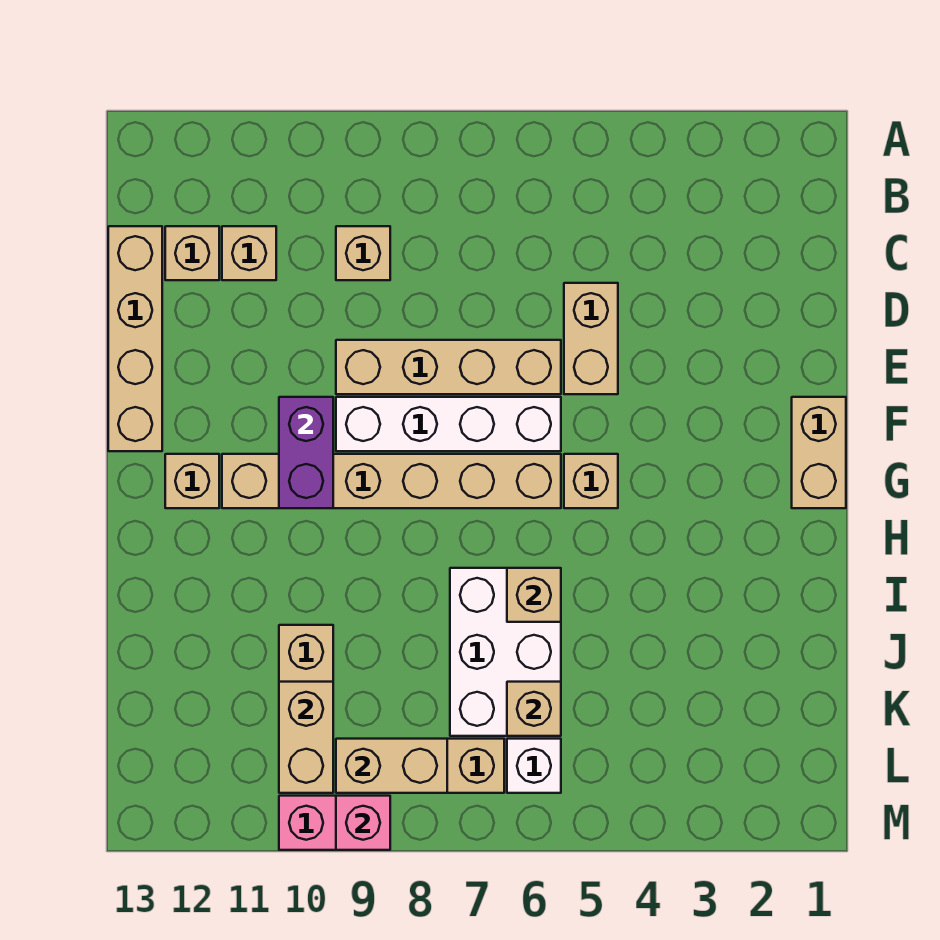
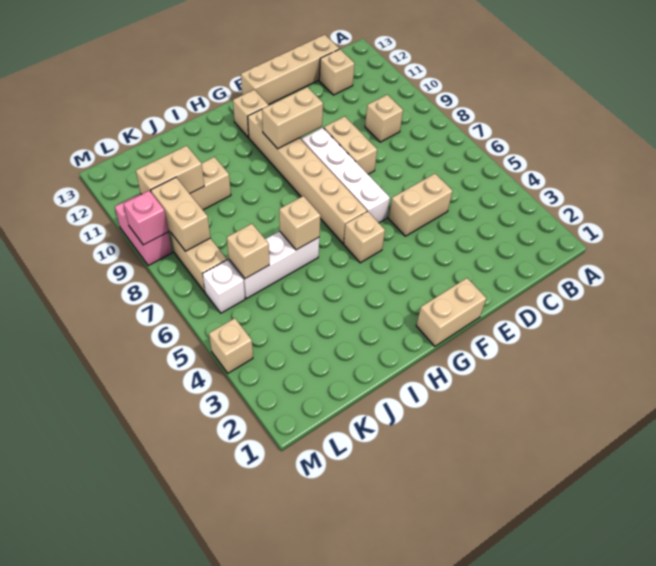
tan 1x1 brick [222,226,276,280] -> tan 1x1 brick moved to [209,318,253,373]
tan 1x4 brick [336,340,561,394] -> tan 1x2 brick [324,116,377,174]
purple 1x2 brick [279,397,333,508] -> tan 1x2 brick [262,87,323,149]
white 2x3 brick [450,568,561,736] -> white 1x3 brick [229,231,319,299]

